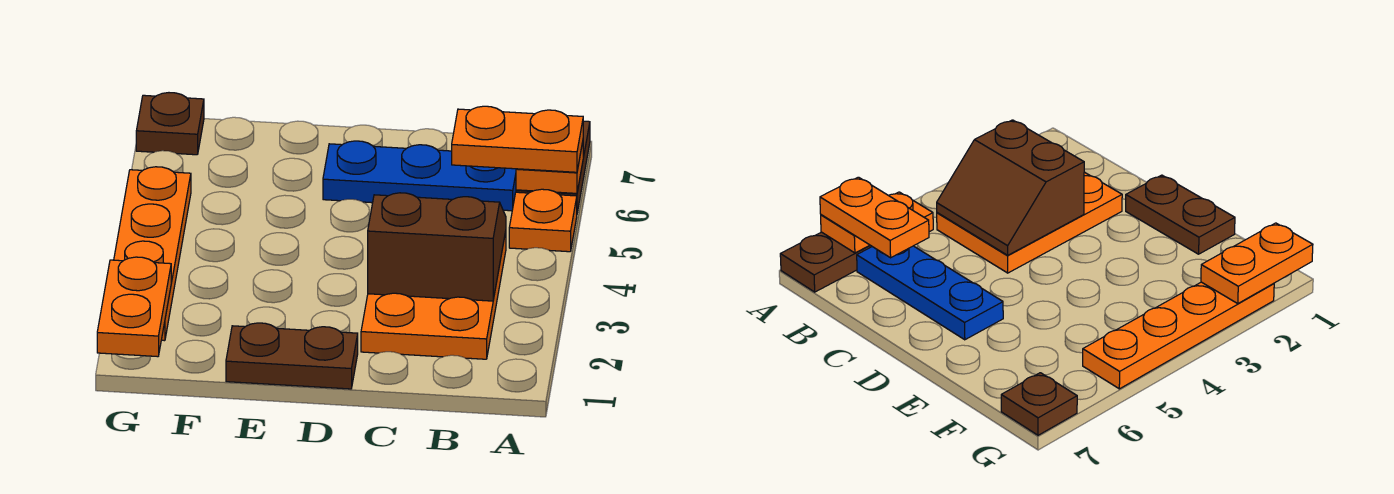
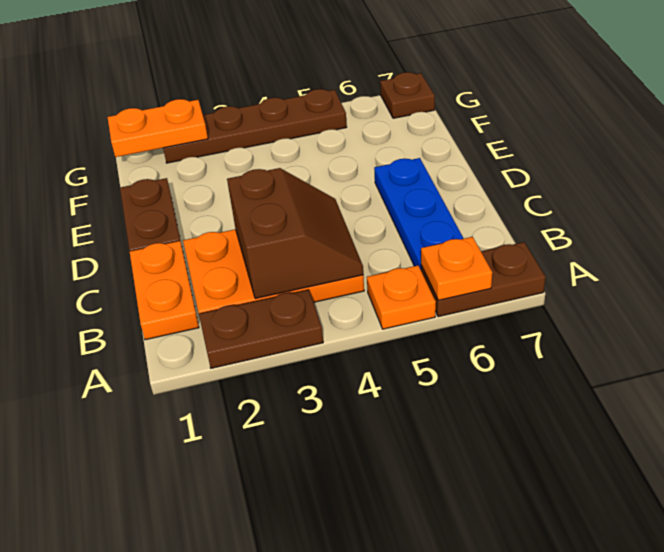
none -> brown 1x2 plate [199,289,323,368]
orange 1x2 plate [452,106,583,172] -> orange 1x2 plate moved to [130,241,199,340]
orange 1x4 plate [114,167,191,341] -> brown 1x4 plate [163,89,347,163]

